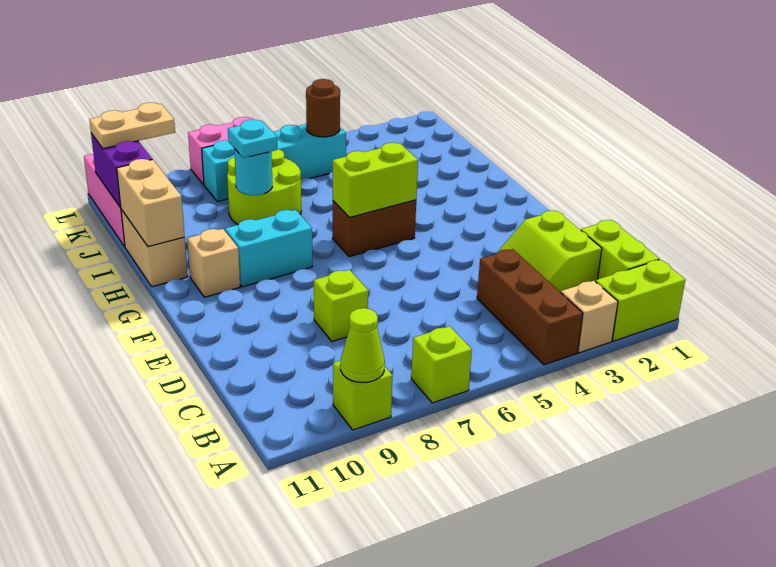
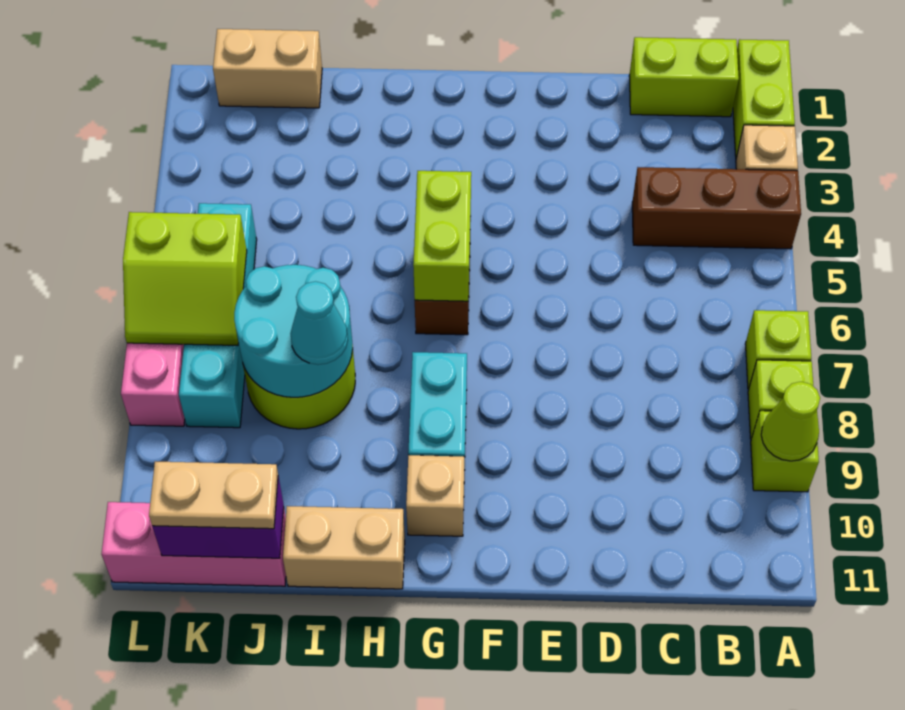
lime 2x2 slope [498,211,602,292] -> lime 2x2 slope moved to [123,212,247,345]
lime 1x1 brick [314,270,368,342] -> lime 1x1 brick moved to [748,360,813,439]
tan 1x2 brick [117,159,185,247] -> tan 1x2 brick moved to [213,29,322,108]
cyan 1x1 round brick [234,148,272,195] -> cyan 2x2 round brick [234,265,353,397]
cyan 1x1 plate [228,119,277,158] -> cyan 1x1 cone [290,281,348,365]
brown 1x1 round brick [306,79,340,137] -> none
tan 1x2 plate [89,103,175,149] -> tan 1x2 plate turned to [149,461,278,529]

